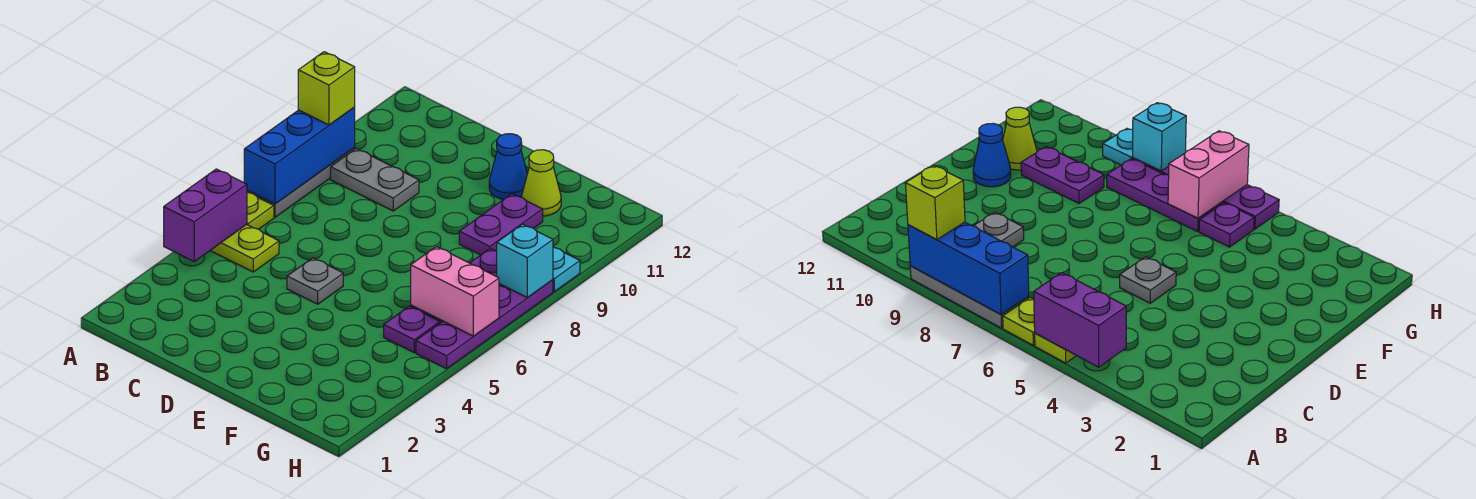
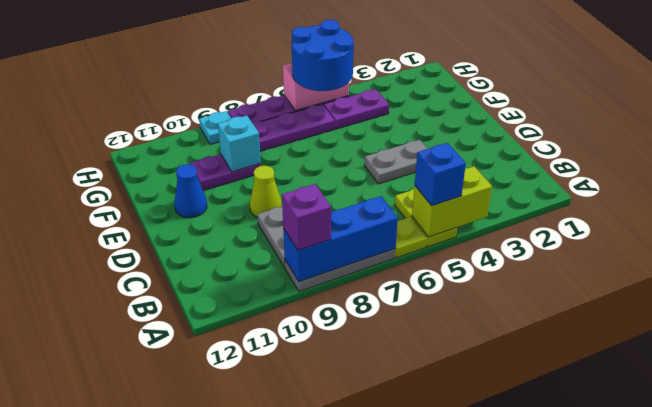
purple 1x2 brick [164,169,247,261] -> lime 1x2 brick [412,166,492,237]
none -> blue 1x1 brick [415,143,466,206]
lime 1x1 brick [298,52,355,125] -> purple 1x1 brick [282,184,331,250]
grey 1x1 plate [287,258,343,304] -> grey 1x2 plate [364,140,428,184]
lime 1x1 cone [521,150,561,216] -> lime 1x1 cone moved to [250,166,282,217]
purple 1x1 plate [384,306,440,353] -> purple 1x2 plate [324,89,389,129]
none -> blue 2x2 round brick [291,20,354,91]
pink 1x2 brick [411,247,499,336] -> pink 1x2 brick turned to [283,63,349,110]
cyan 1x1 brick [497,224,553,298] -> cyan 1x1 brick moved to [218,116,261,172]

